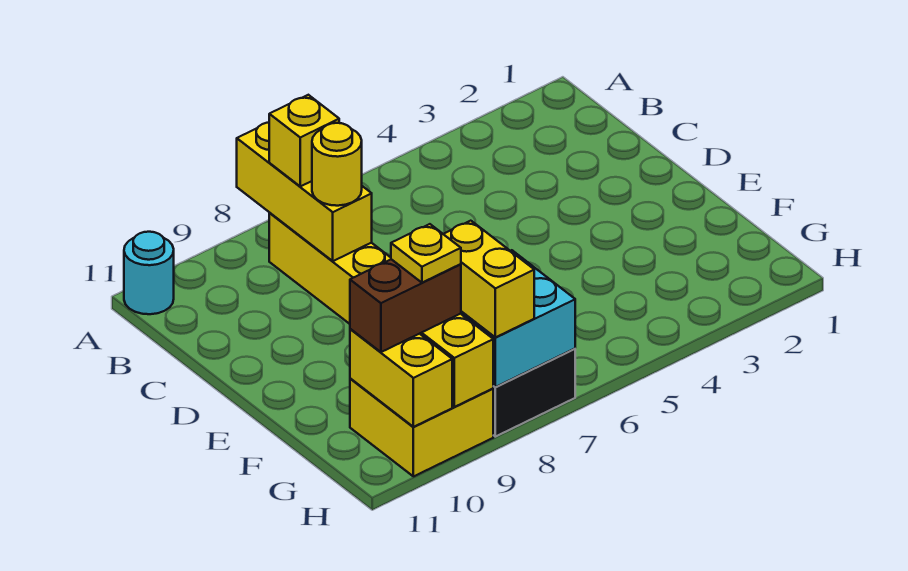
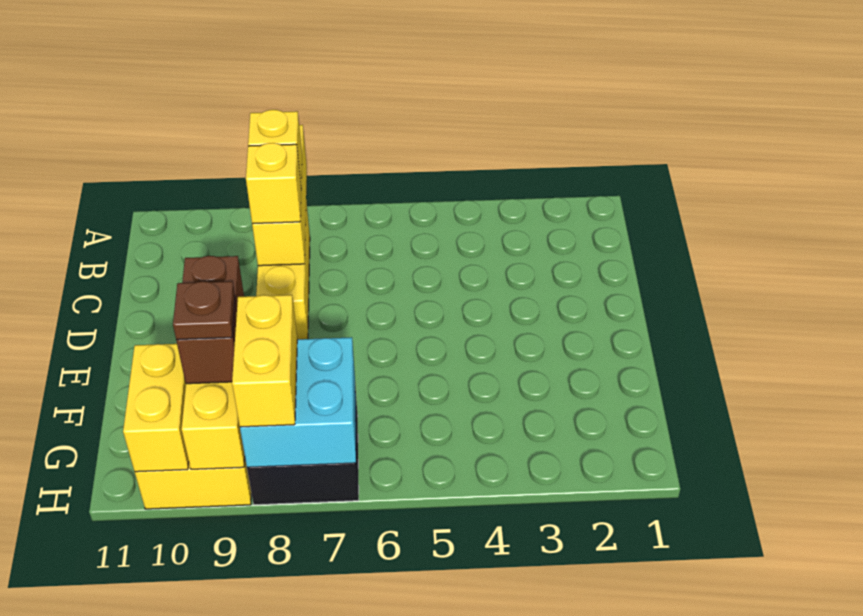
cyan 1x1 round brick [124,232,174,314] -> none
yellow 1x1 round brick [312,123,362,206] -> yellow 1x1 brick [246,143,301,224]
brown 1x2 brick [350,259,461,352] -> brown 1x2 brick turned to [176,256,244,384]
yellow 1x1 plate [391,224,461,283] -> brown 1x1 plate [173,281,235,340]

